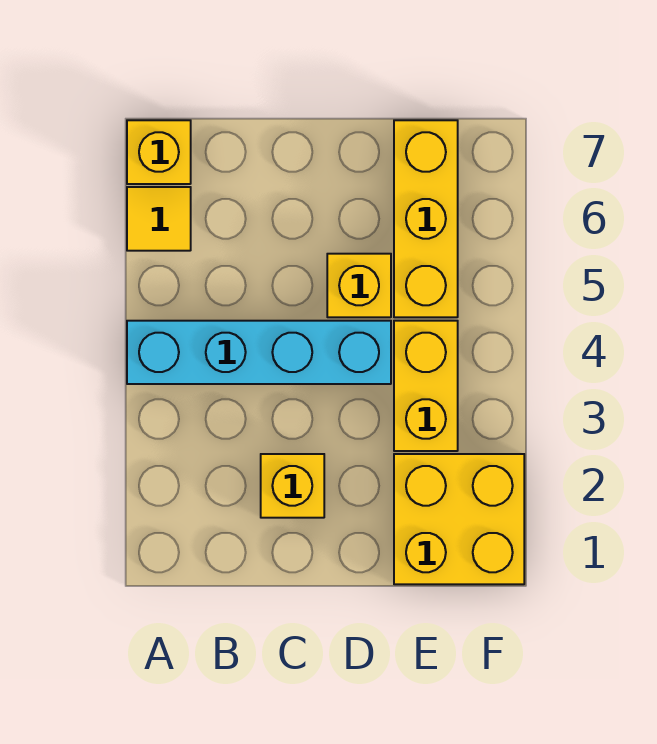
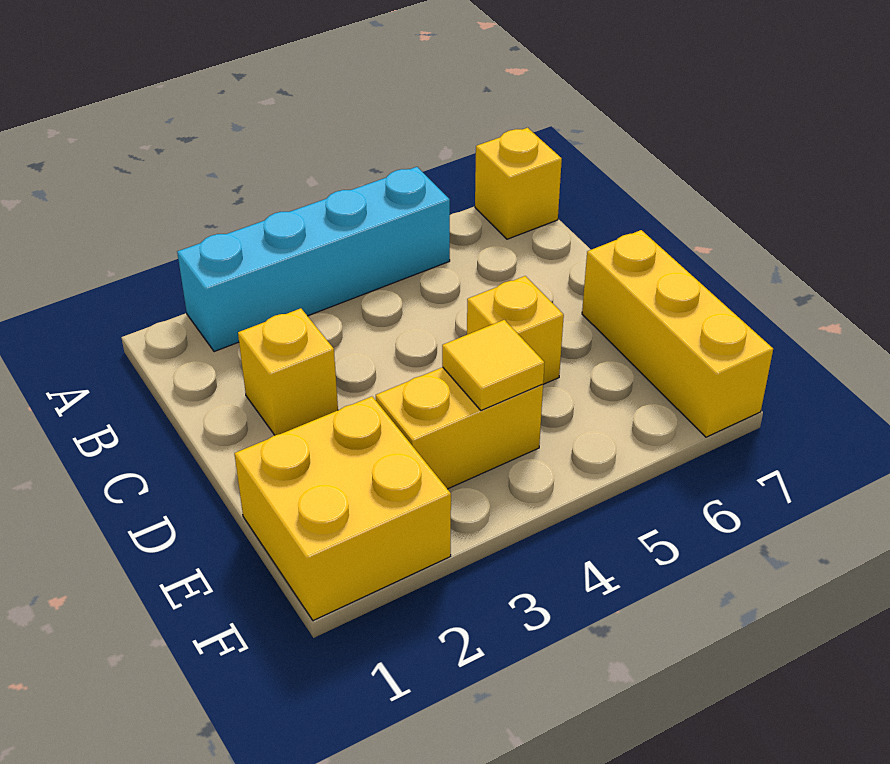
cyan 1x4 brick [127,321,391,384] -> cyan 1x4 brick turned to [177,167,450,352]
yellow 1x1 tile [127,187,191,251] -> yellow 1x1 tile moved to [442,320,545,410]
yellow 1x3 brick [394,120,458,317] -> yellow 1x3 brick turned to [582,230,773,437]

